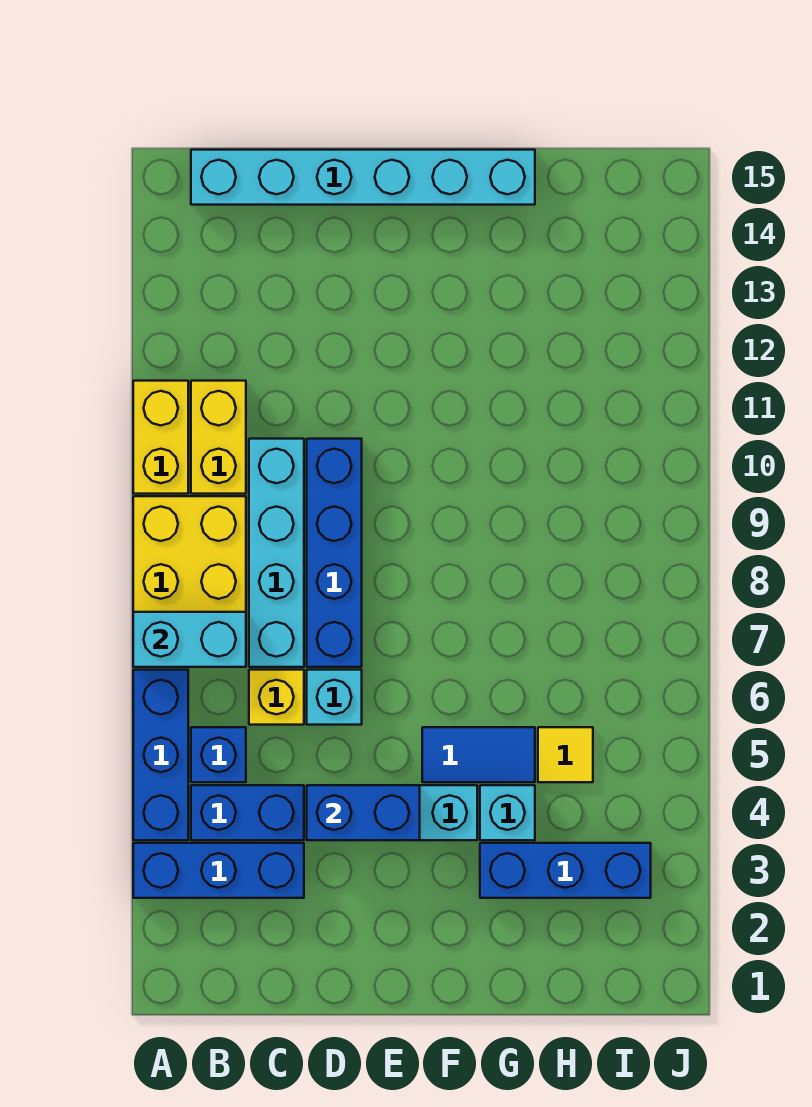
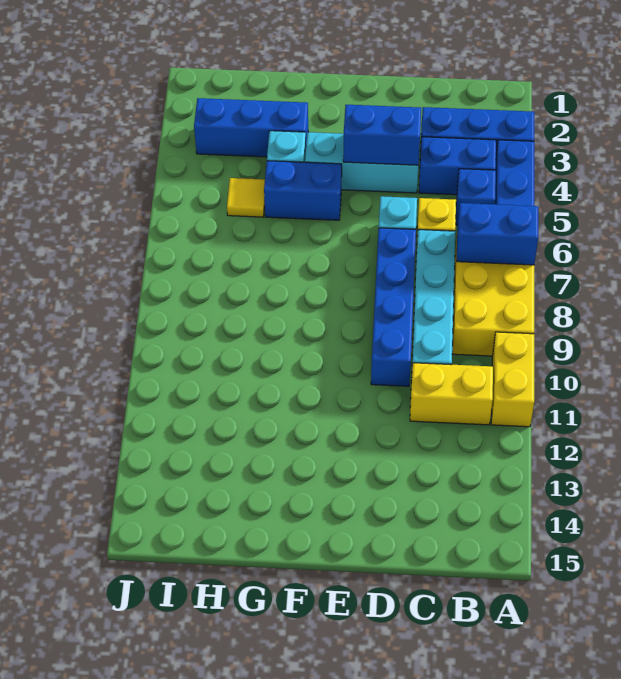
cyan 1x2 brick [133,612,246,667] -> blue 1x2 brick [457,203,538,265]
yellow 1x2 brick [191,381,246,494] -> yellow 1x2 brick turned to [410,363,493,425]
cyan 1x6 brick [191,150,535,205] -> none
blue 1x2 tile [422,727,535,782] -> blue 1x2 brick [264,161,342,220]

